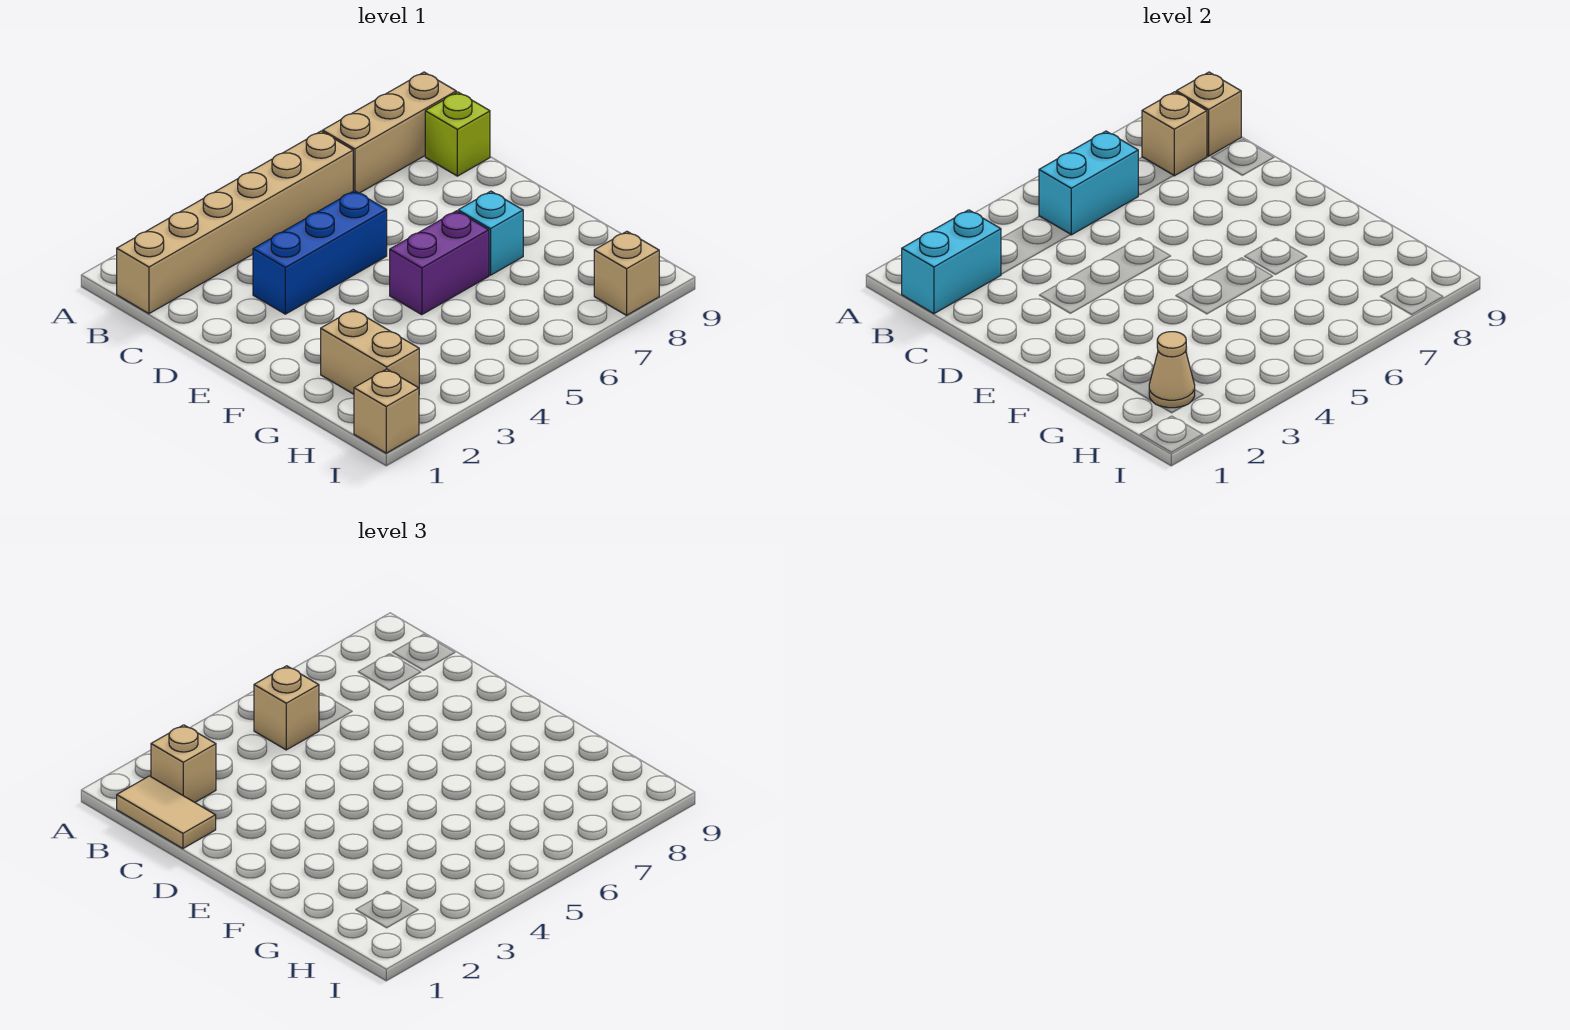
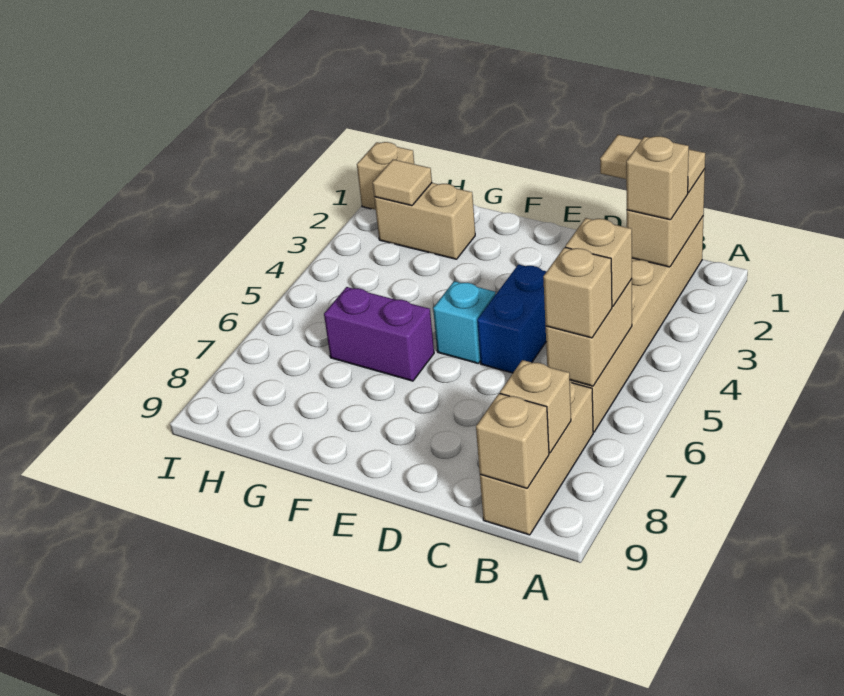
cyan 1x2 brick [902,210,1001,314] -> tan 1x2 brick [627,169,705,267]
cyan 1x2 brick [1039,131,1138,235] -> tan 1x2 brick [546,279,632,386]
lime 1x1 brick [425,92,490,176] -> none
blue 1x3 brick [253,191,387,314] -> blue 1x2 brick [477,265,547,373]
purple 1x2 brick [390,211,489,315] -> purple 1x2 brick turned to [324,287,434,381]
cyan 1x1 brick [458,191,523,275] -> cyan 1x1 brick moved to [433,281,496,363]
tan 1x1 cone [1149,332,1195,408] -> tan 1x1 tile [373,159,432,206]
tan 1x1 brick [594,231,659,315] -> tan 1x1 brick moved to [543,247,612,338]

